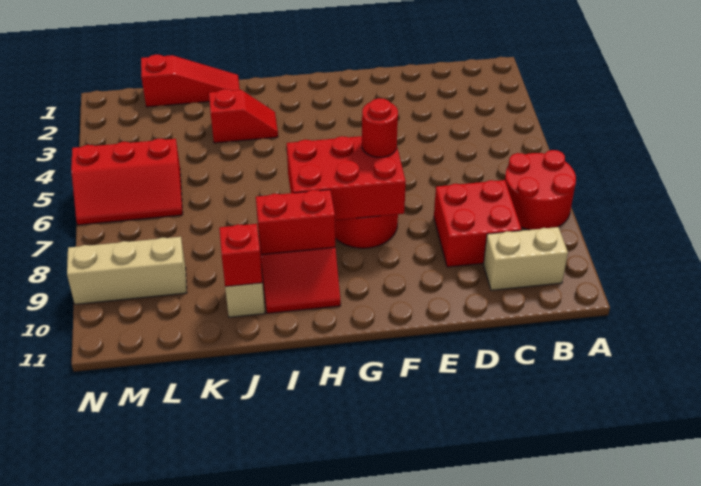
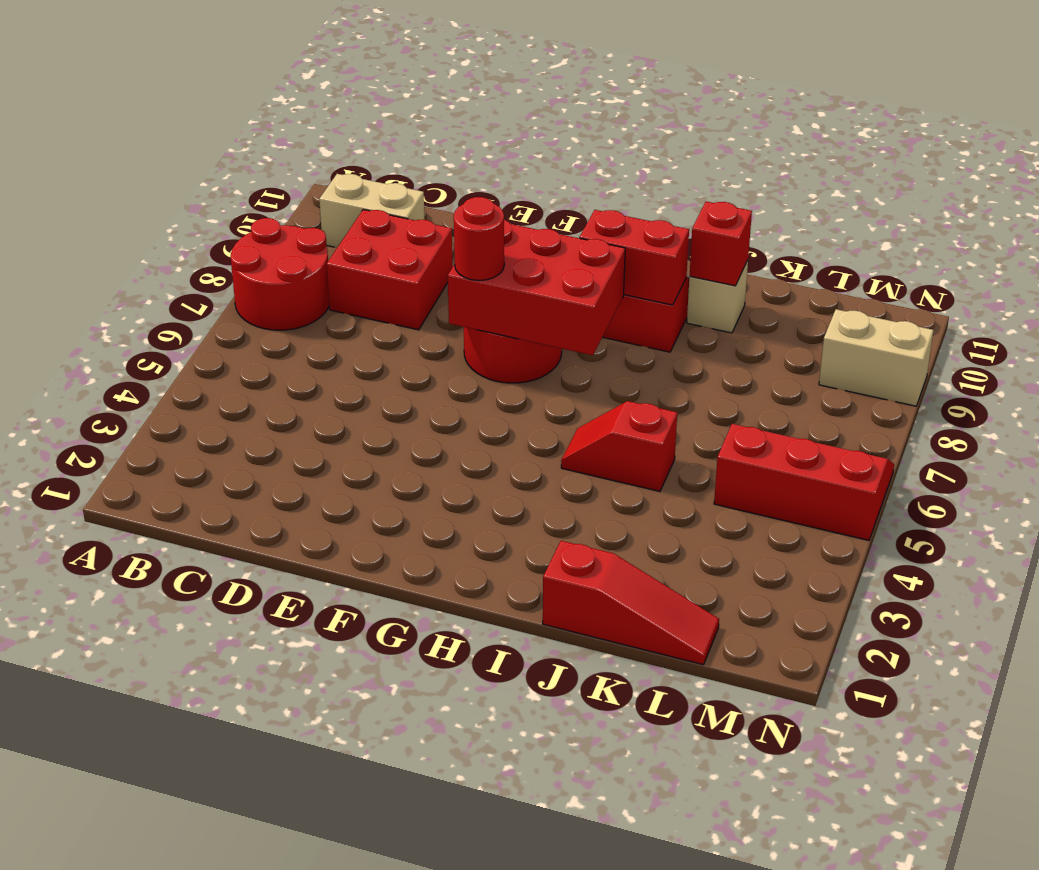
red 1x2 slope [209,89,278,143] -> red 1x2 slope moved to [561,401,677,491]
red 1x3 slope [141,55,240,107] -> red 1x3 slope turned to [543,541,719,665]
tan 1x3 brick [67,237,187,304] -> tan 1x2 brick [819,309,933,406]

